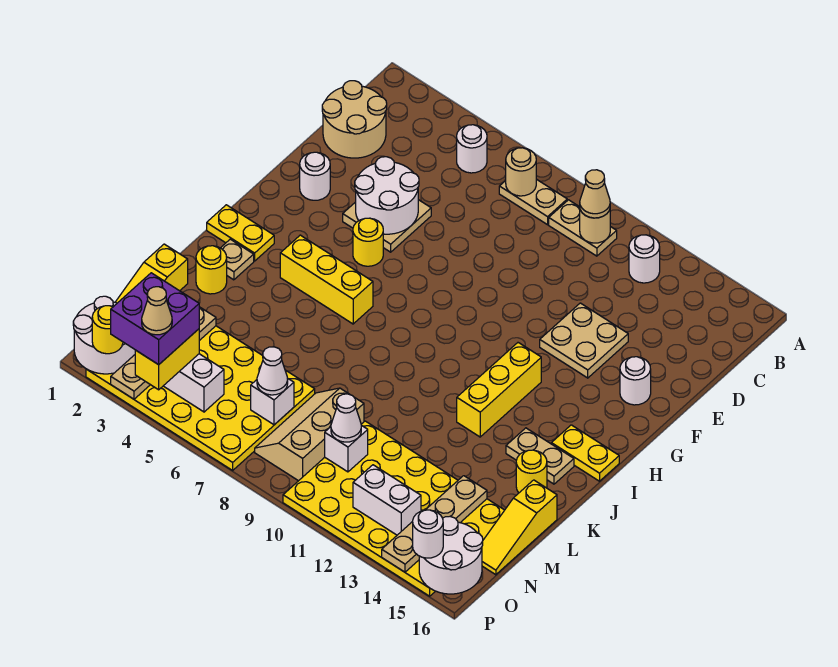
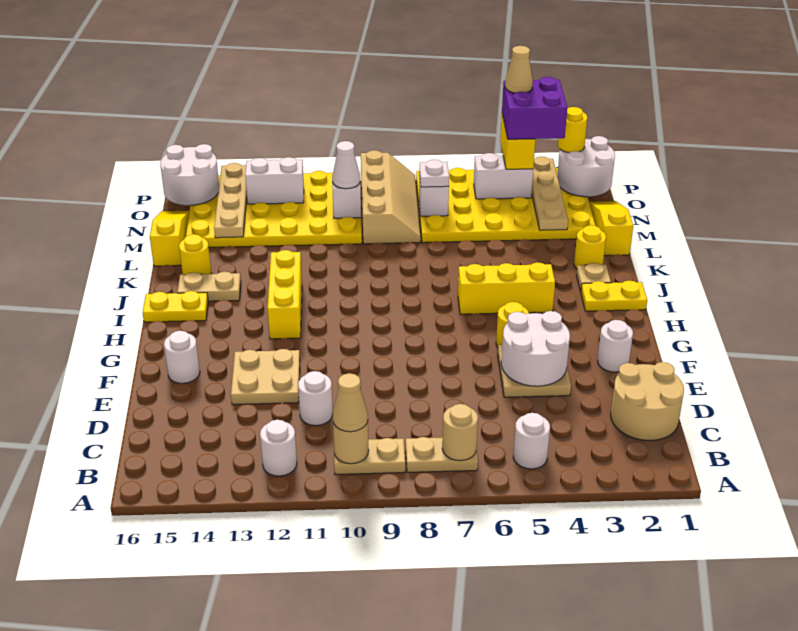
tan 2x3 slope [255,388,364,481] -> tan 2x4 slope [361,150,421,244]
white 1x1 cone [257,347,288,395] -> white 1x1 plate [419,160,449,187]
white 1x1 round brick [413,510,443,558] -> white 1x1 round brick moved to [298,371,333,426]

